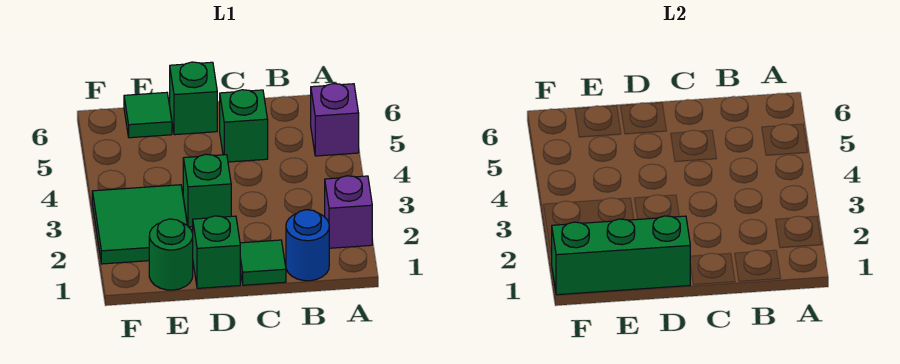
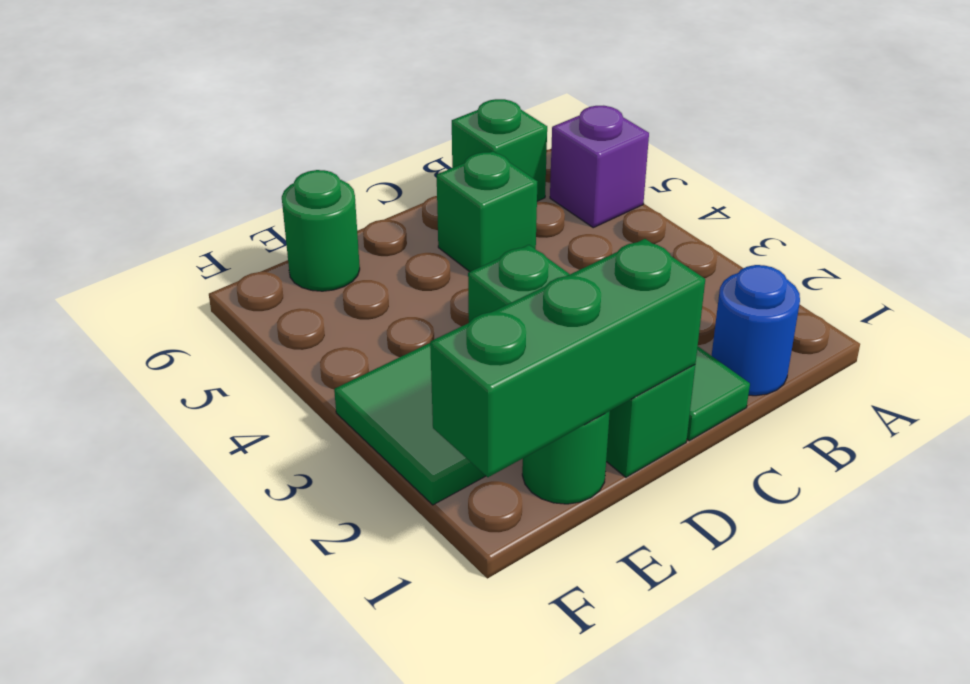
purple 1x1 brick [325,176,372,248] -> none
green 1x1 brick [169,62,217,135] -> green 1x1 brick moved to [452,99,547,201]
green 1x1 tile [124,92,172,138] -> green 1x1 round brick [282,170,360,291]

